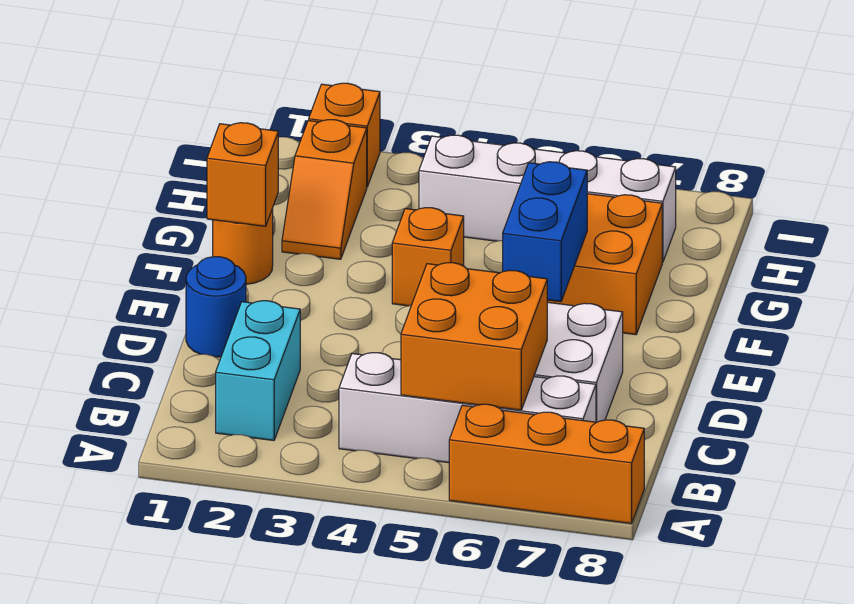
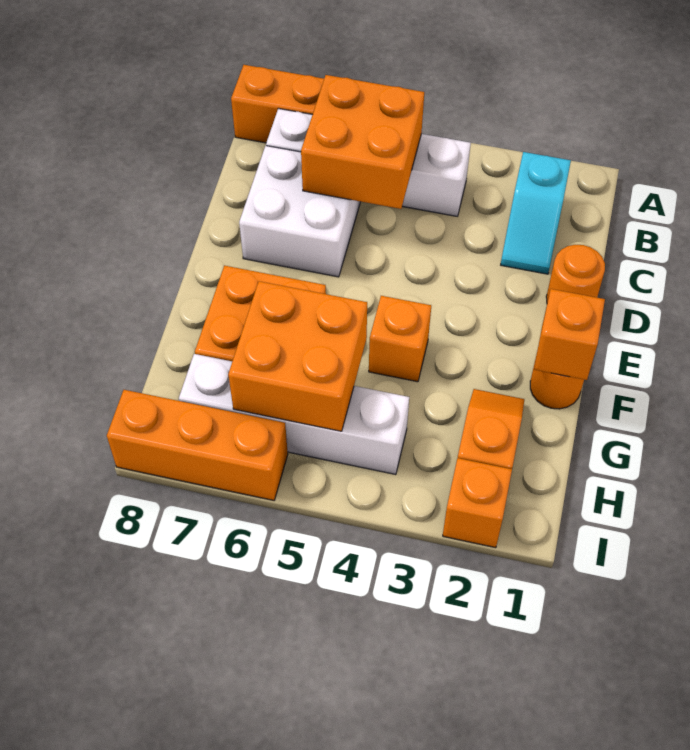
cyan 1x2 brick [216,301,300,440] -> cyan 1x2 slope [501,152,571,274]
blue 1x1 round brick [186,257,246,357] -> orange 1x1 round brick [546,245,605,303]
blue 1x2 brick [503,162,587,302] -> none
none -> orange 2x2 brick [228,281,367,431]
none -> orange 1x3 brick [107,390,288,500]

